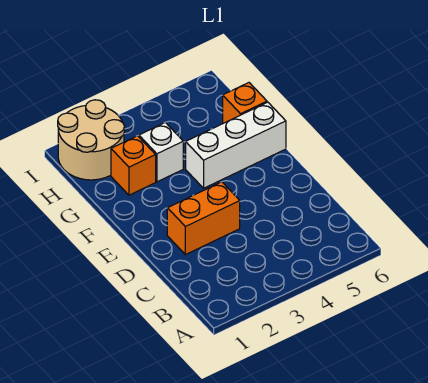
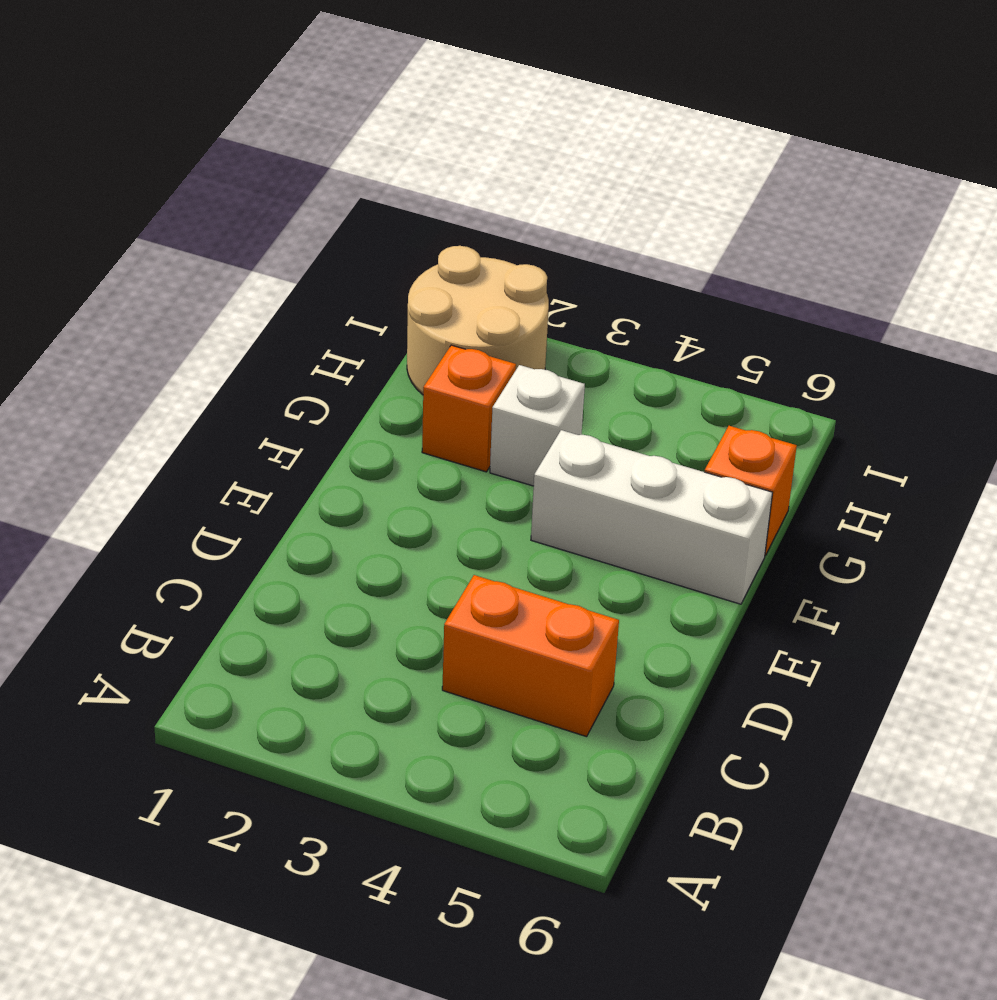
orange 1x2 brick [167,182,240,255] -> orange 1x2 brick moved to [442,575,619,737]

